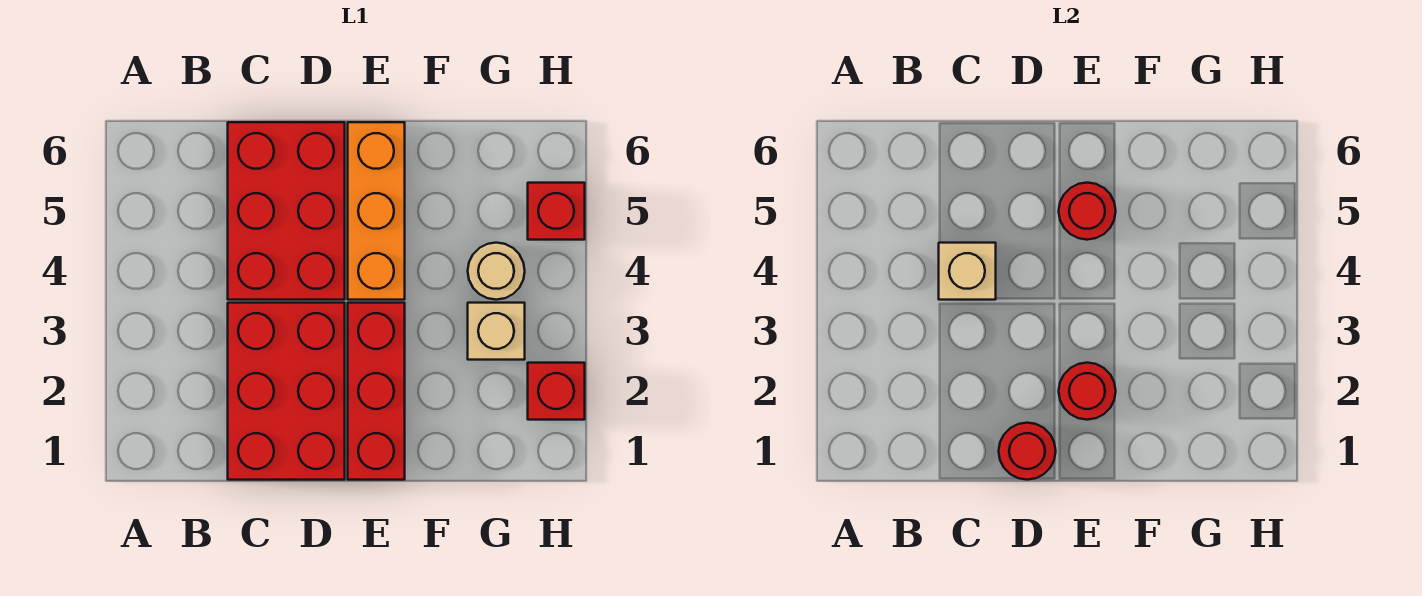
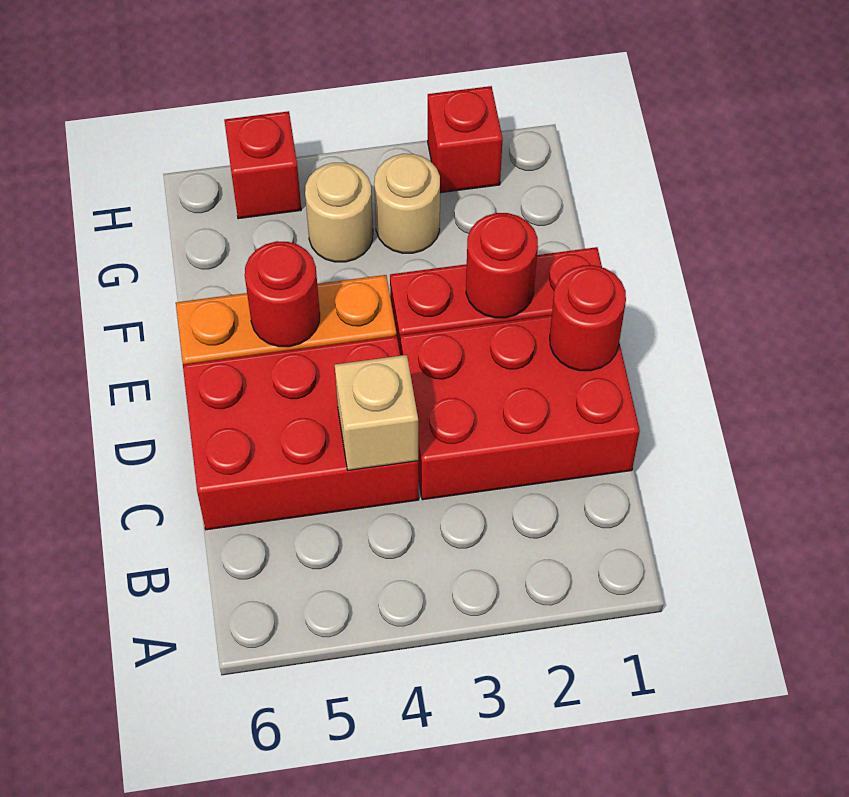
tan 1x1 brick [468,303,525,360] -> tan 1x1 round brick [374,154,440,253]

